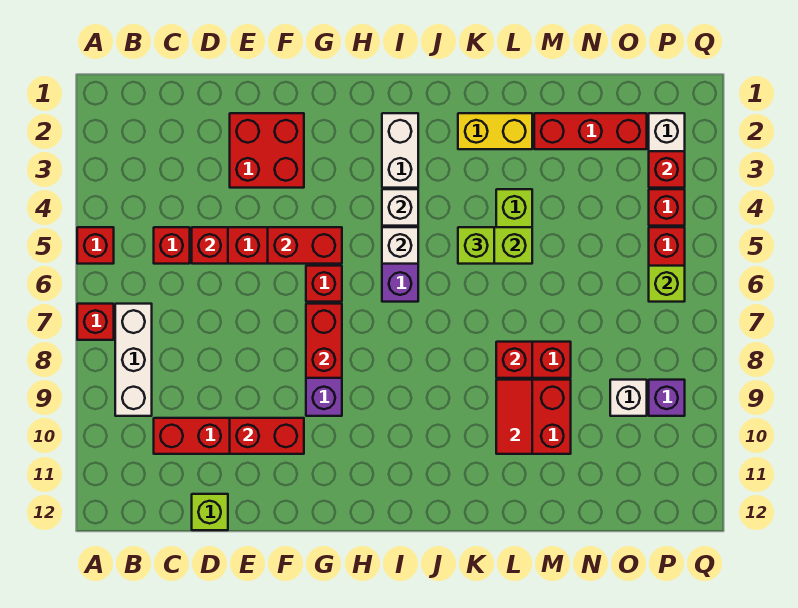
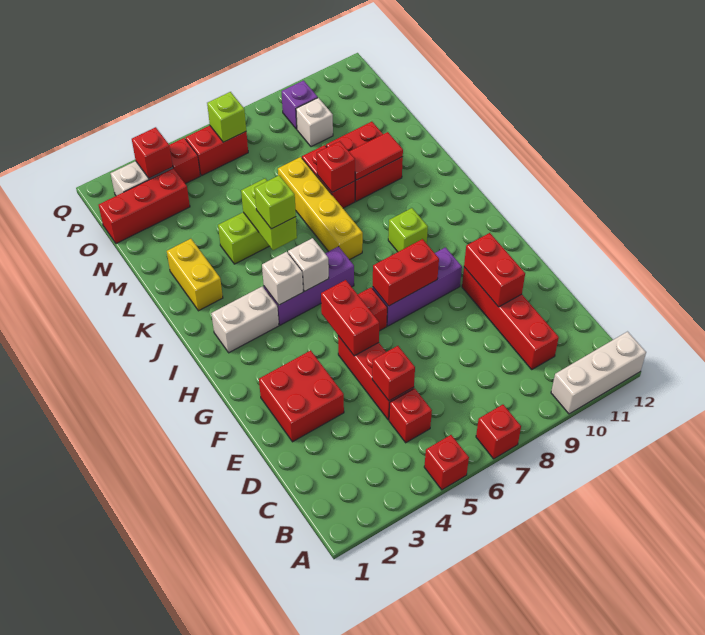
white 1x3 brick [115,304,152,416] -> white 1x3 brick moved to [551,332,646,414]
lime 1x1 brick [192,494,228,530] -> lime 1x1 brick moved to [388,208,428,252]
none -> yellow 1x4 brick [278,157,363,260]
red 1x3 brick [534,113,647,149] -> red 1x3 brick turned to [99,168,190,244]

